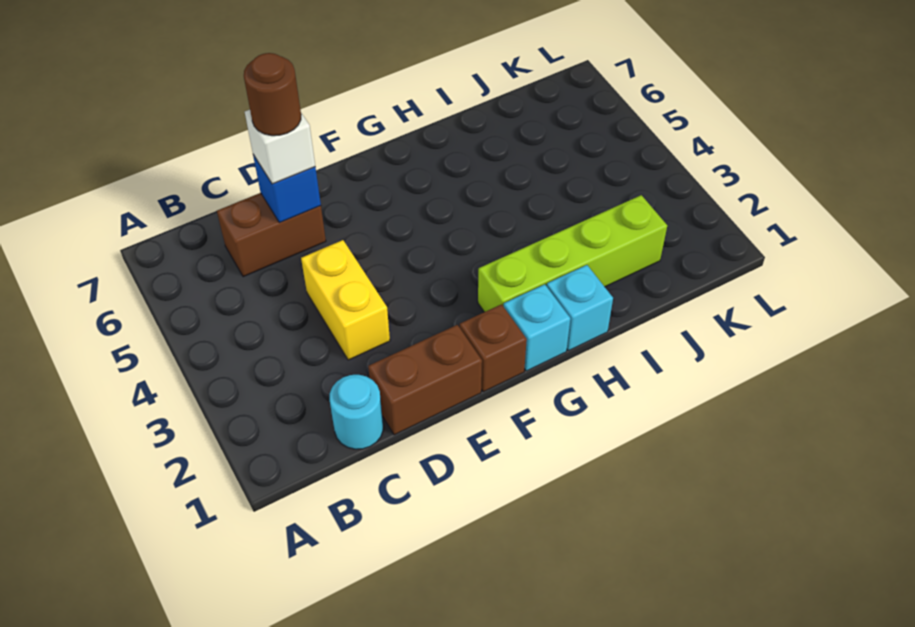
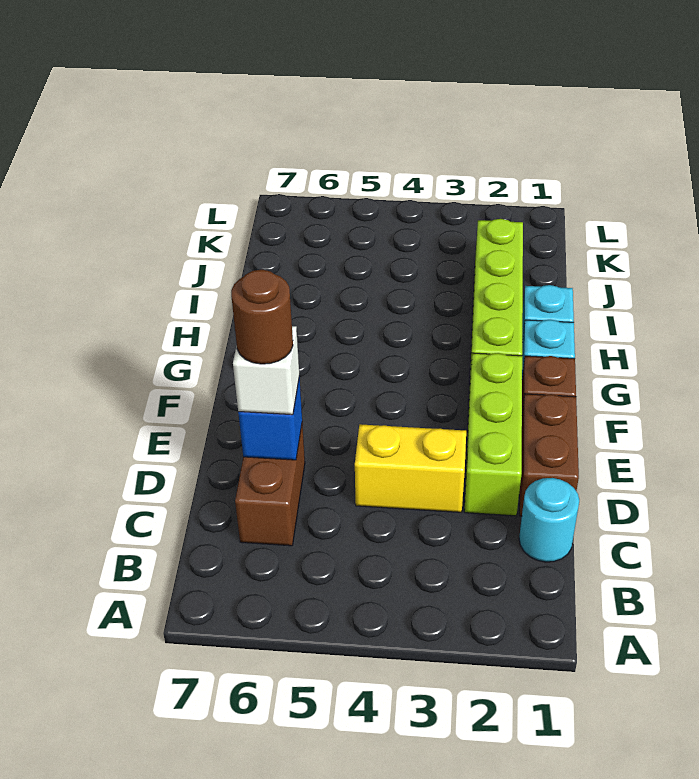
none -> lime 1x3 brick [464,353,522,516]

